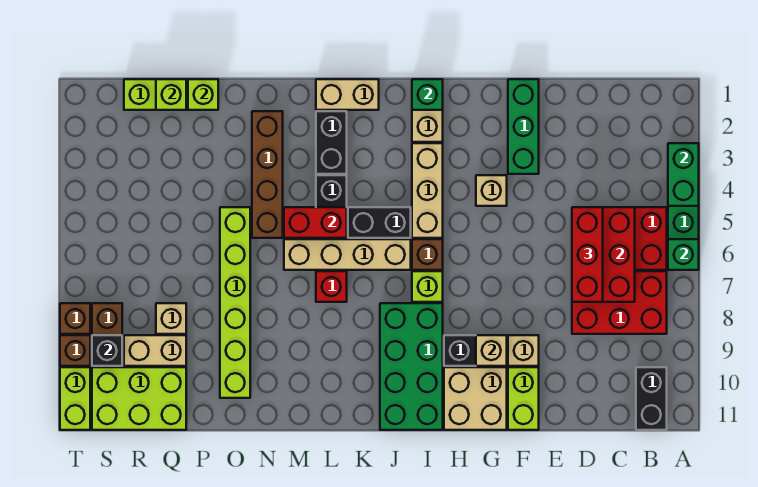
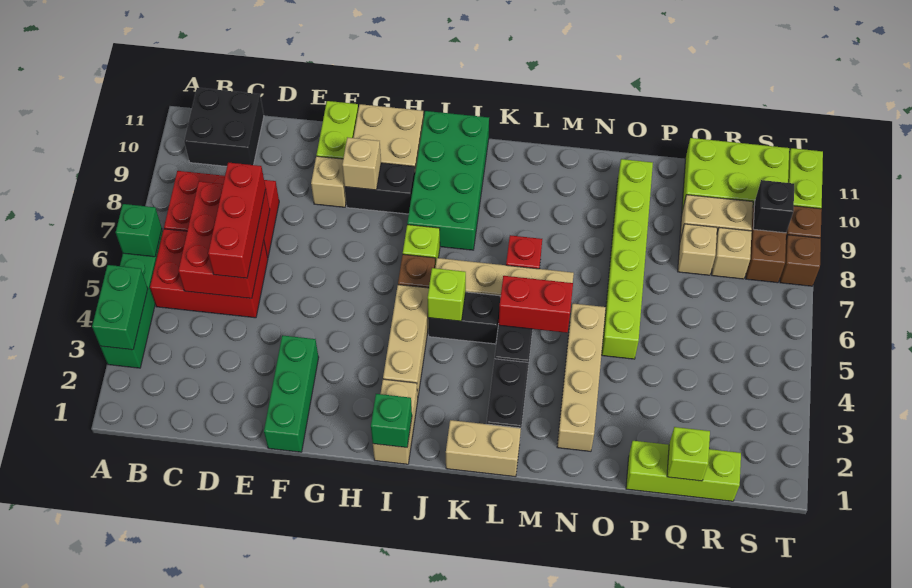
black 1x2 brick [636,367,667,430] -> black 2x2 brick [184,88,264,166]
tan 1x1 brick [476,175,507,206] -> tan 1x1 brick moved to [712,228,752,279]
brown 1x4 brick [252,111,283,238] -> tan 1x4 brick [557,304,606,451]
lime 1x1 brick [188,79,218,110] -> lime 1x1 brick moved to [428,268,466,321]

